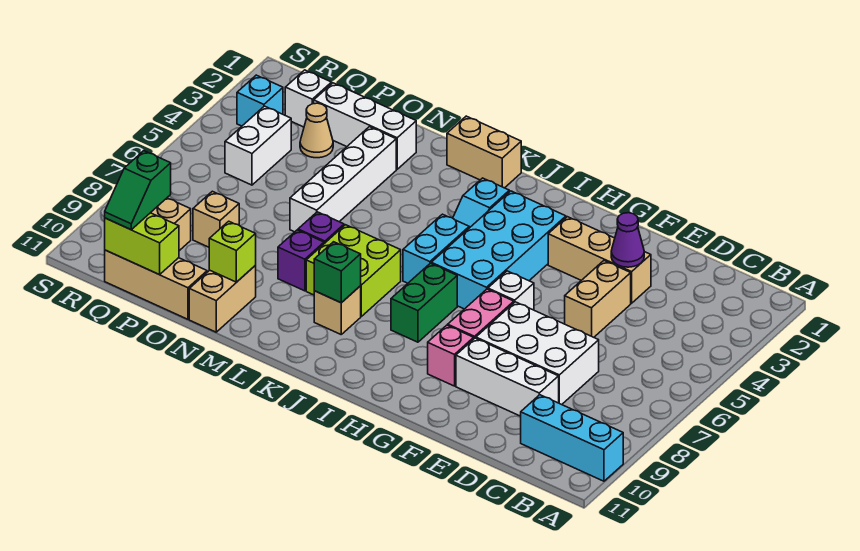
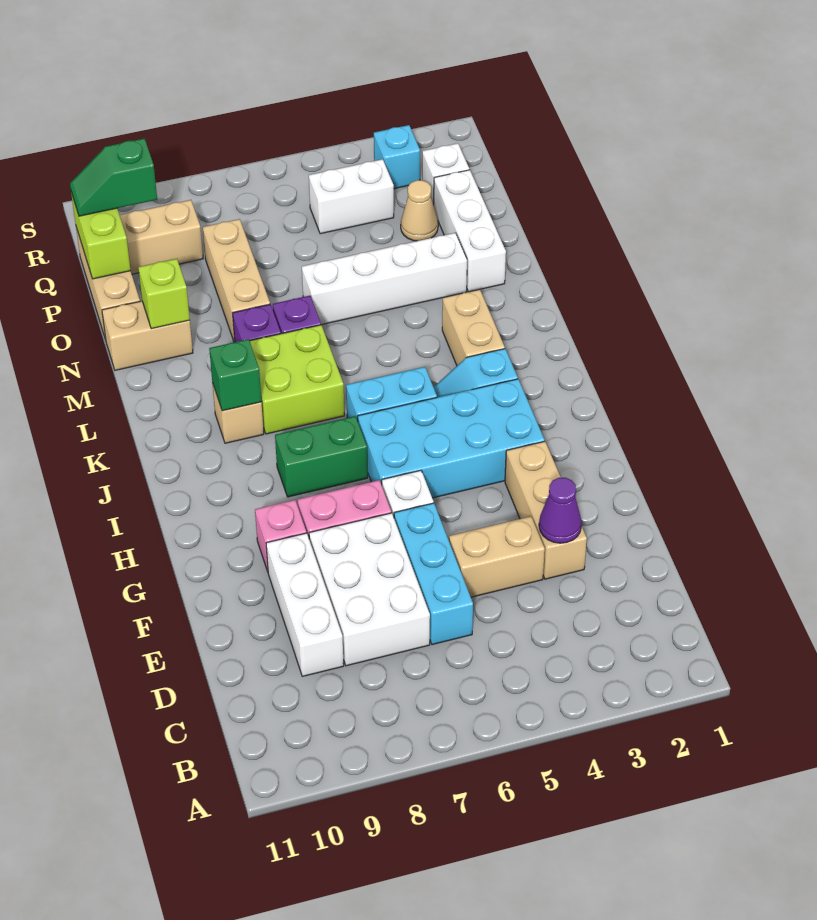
cyan 1x3 brick [521,395,623,481] -> cyan 1x3 brick moved to [394,503,473,645]
tan 1x2 brick [447,116,521,188] -> tan 1x2 brick moved to [442,290,505,365]
tan 1x1 brick [193,191,239,247] -> tan 1x3 brick [203,219,270,342]

